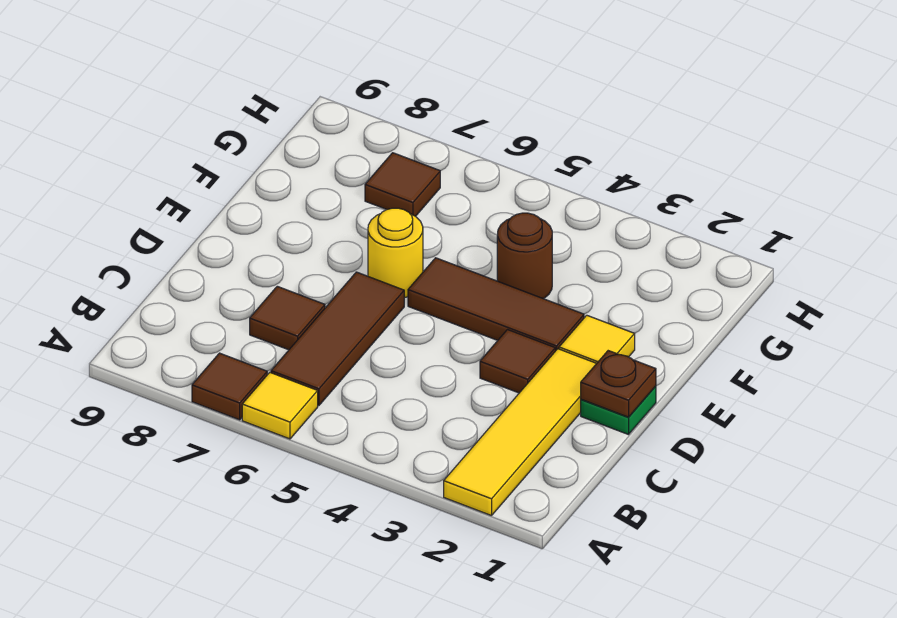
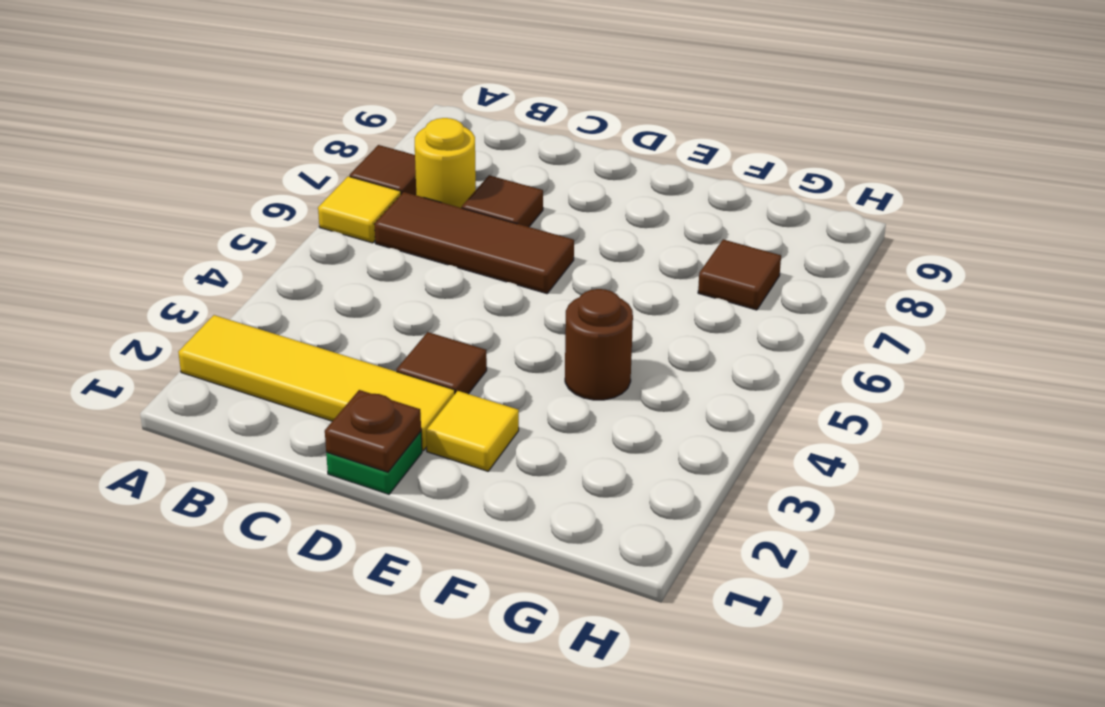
brown 1x3 tile [408,258,584,351] -> none
yellow 1x1 round brick [368,208,423,298] -> yellow 1x1 round brick moved to [415,118,476,208]

